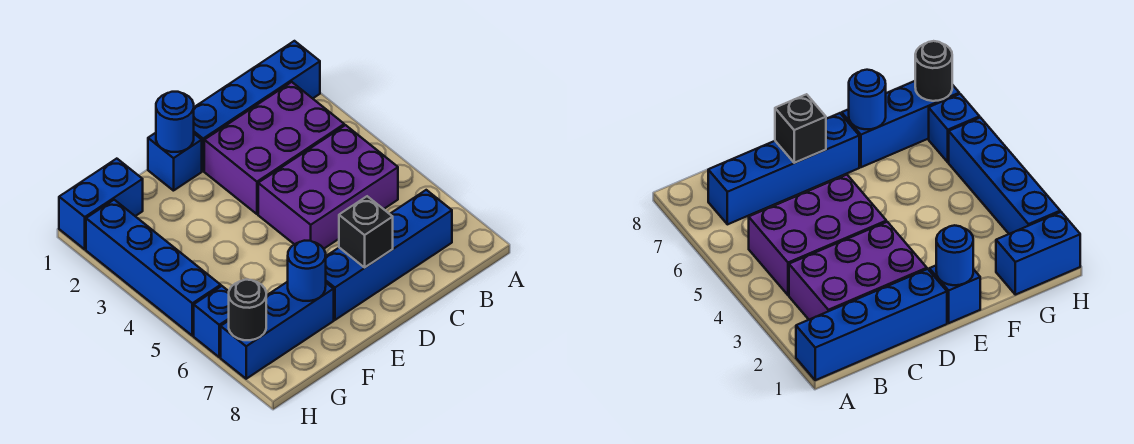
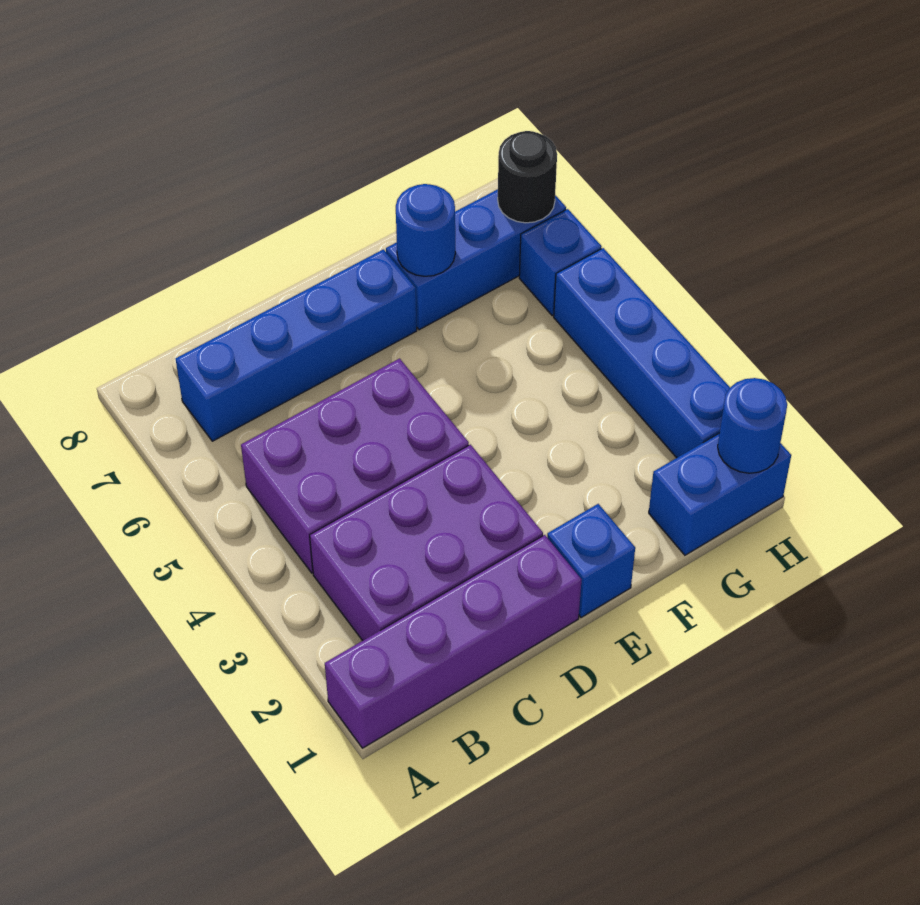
blue 1x4 brick [194,41,320,171] -> purple 1x4 brick [325,535,581,748]
black 1x1 brick [339,196,393,267] -> none
blue 1x1 round brick [156,92,194,152] -> blue 1x1 round brick moved to [718,378,787,473]

